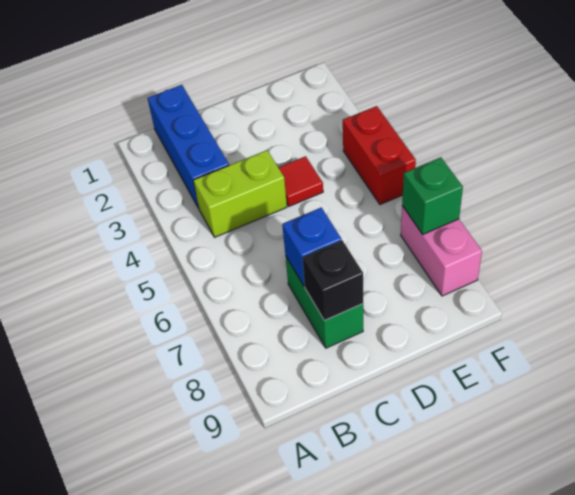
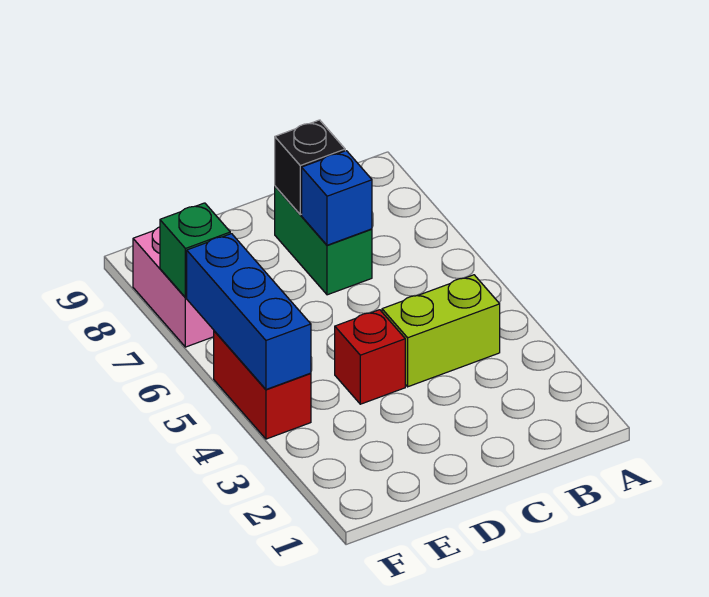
blue 1x3 brick [148,85,229,208] -> blue 1x3 brick moved to [187,234,311,389]
red 1x1 tile [278,156,323,206] -> red 1x1 brick [335,310,405,404]

